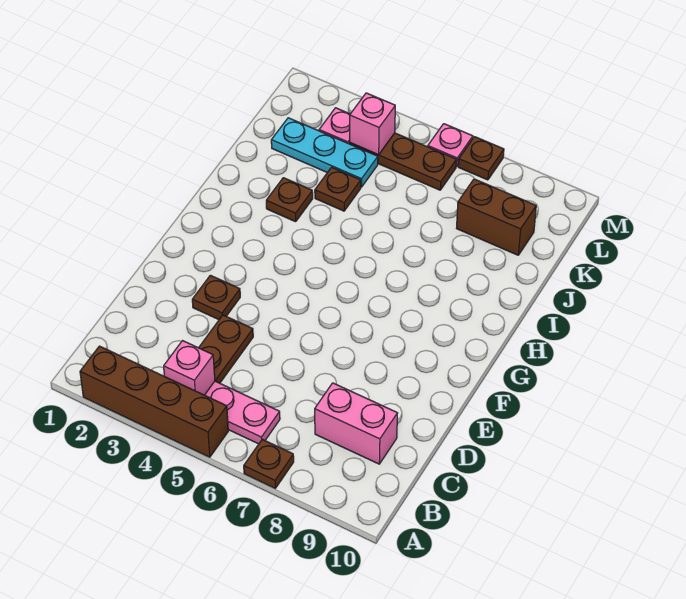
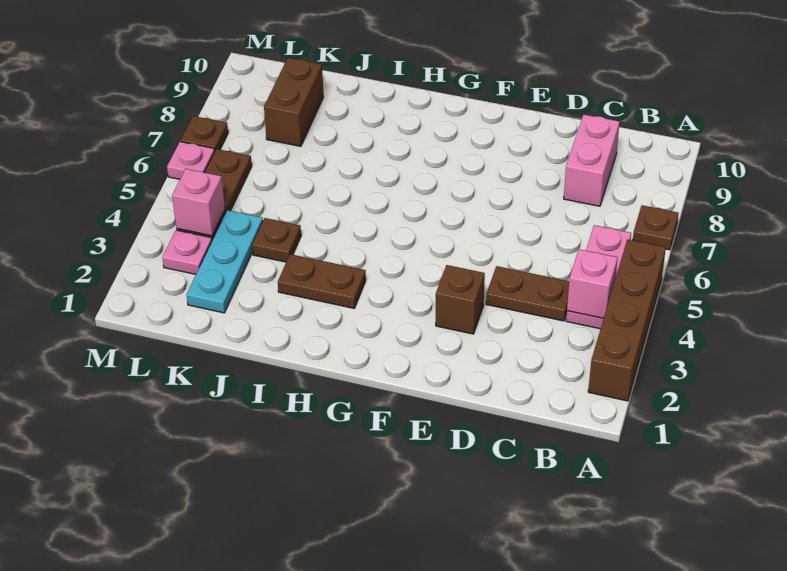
brown 1x1 plate [192,275,240,320] -> brown 1x1 brick [436,265,485,334]
brown 1x1 plate [266,178,313,222] -> brown 1x2 plate [278,254,366,308]

